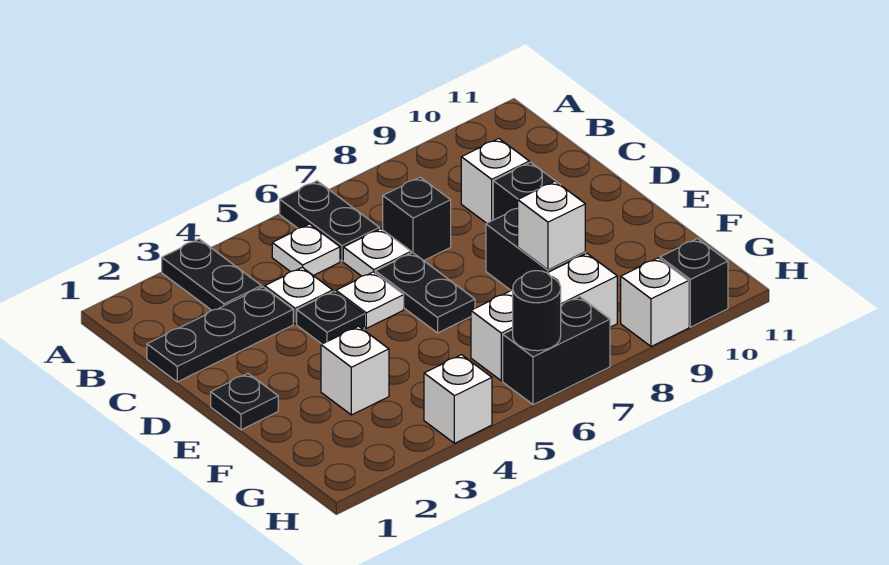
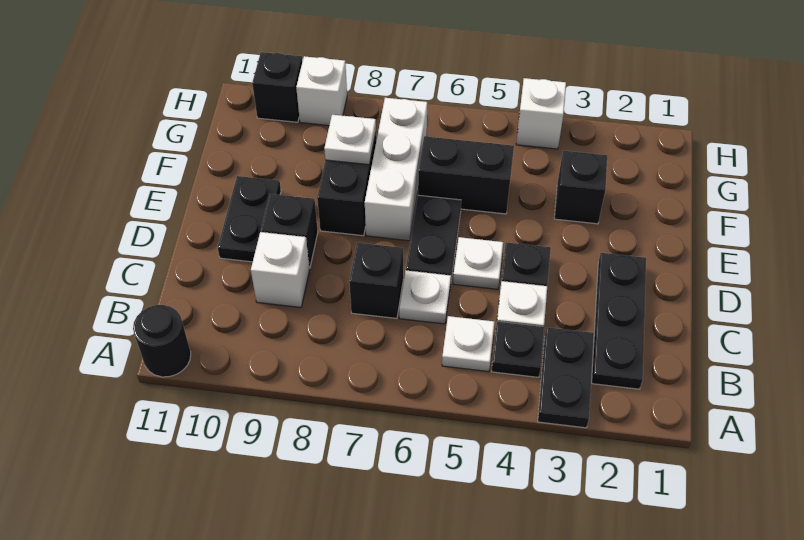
black 1x2 plate [280,181,379,261] -> black 1x2 plate moved to [218,176,281,262]
black 1x3 plate [147,287,293,382] -> black 1x3 plate turned to [592,253,646,389]
black 1x1 plate [211,373,278,430] -> black 1x1 plate moved to [492,322,544,377]
white 1x1 brick [321,326,389,415] -> black 1x1 brick [554,151,607,224]
white 1x1 brick [517,181,585,270] -> white 1x1 plate [324,115,376,165]
white 1x3 brick [471,254,617,381] -> white 1x3 brick turned to [365,98,427,241]
black 1x2 brick [503,297,610,405] -> black 1x2 brick moved to [418,136,514,214]
black 1x1 round brick [513,271,561,351] -> black 1x1 round brick moved to [133,305,191,377]

